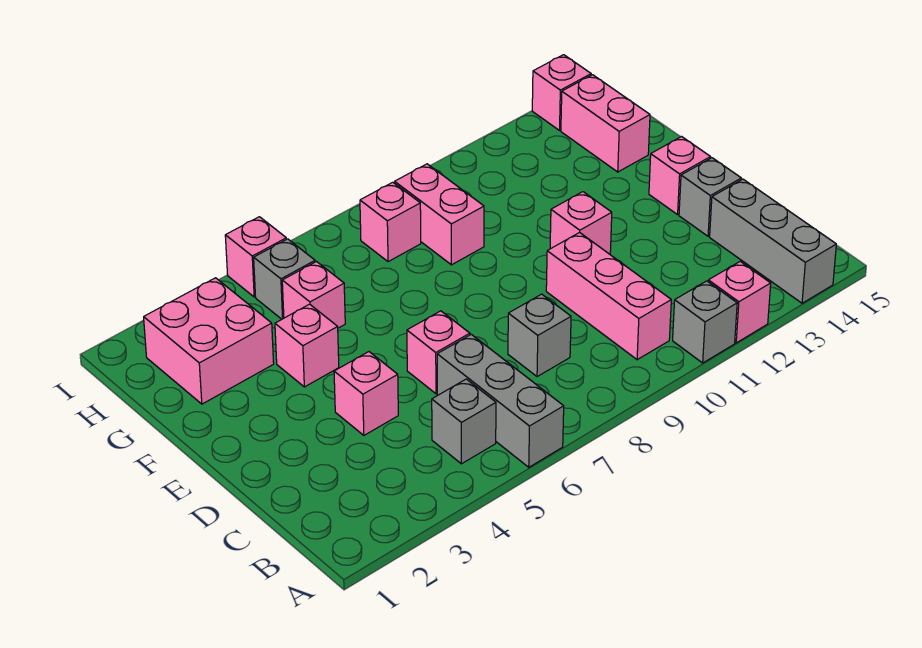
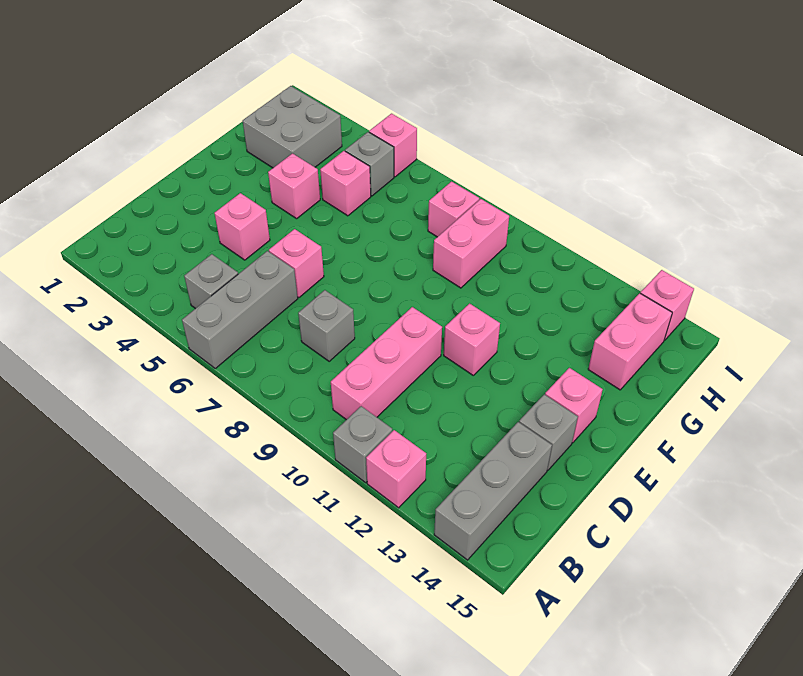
pink 2x2 brick [144,278,274,404] -> grey 2x2 brick [243,86,342,168]

